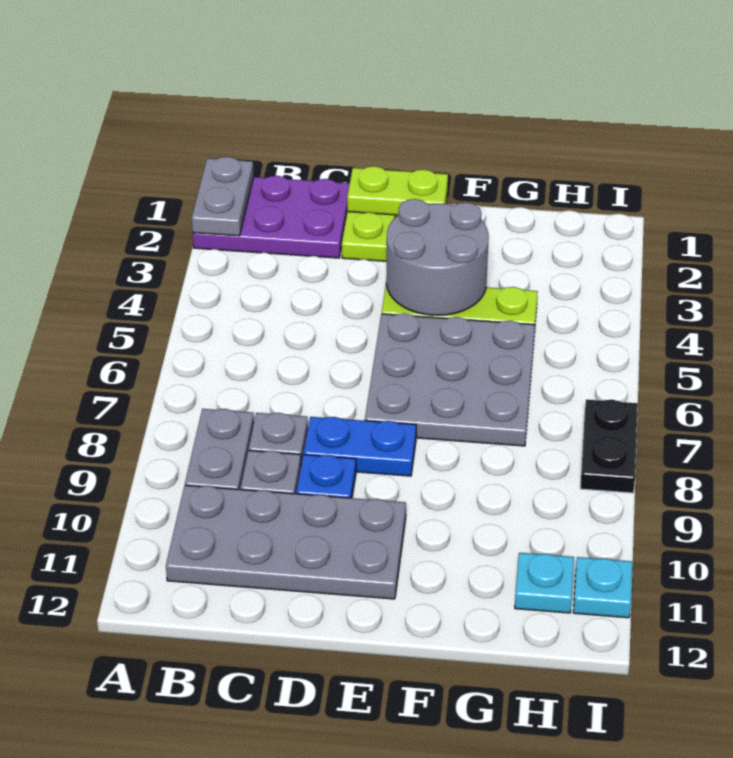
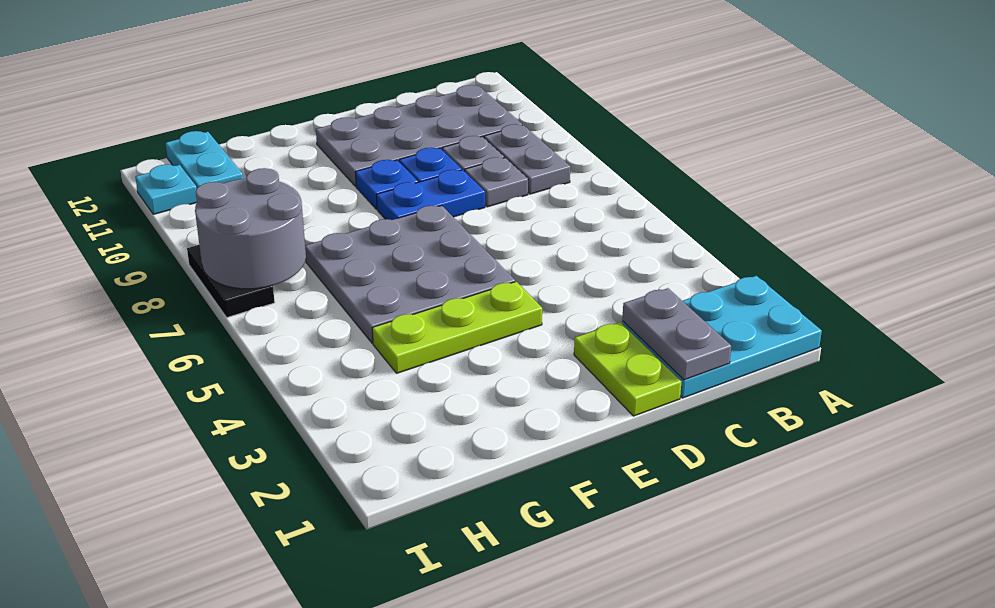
purple 2x3 plate [193,176,350,258] -> cyan 2x3 plate [622,276,822,398]
grey 1x2 plate [192,157,254,236] -> grey 1x2 plate moved to [622,288,731,380]
lime 1x2 plate [347,166,448,215] -> none
grey 2x2 round brick [386,199,489,315] -> grey 2x2 round brick moved to [195,168,306,289]
none -> blue 1x1 plate [355,160,418,209]
cyan 1x1 plate [515,553,574,613] -> cyan 1x2 plate [165,131,243,189]

